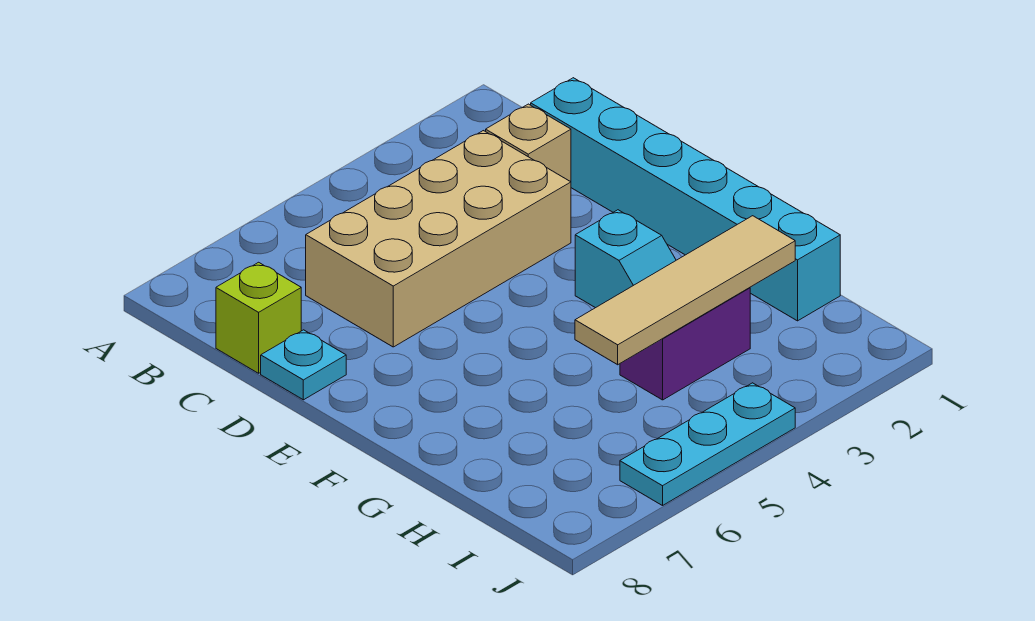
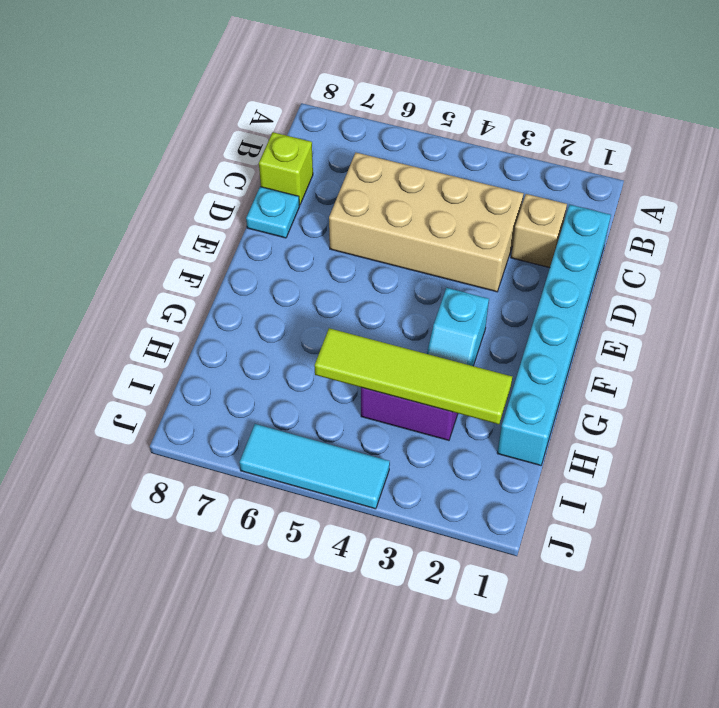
tan 1x4 tile [575,216,795,365] -> lime 1x4 tile [314,328,512,424]
cyan 1x3 plate [620,383,795,506] -> cyan 1x3 tile [239,424,390,509]

